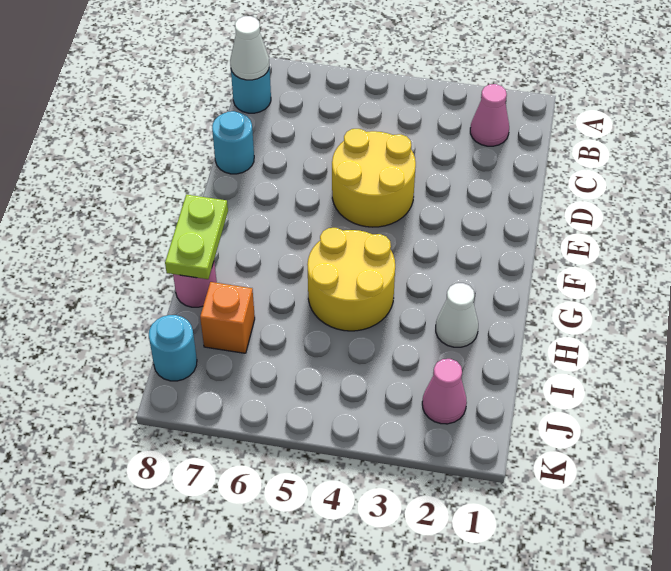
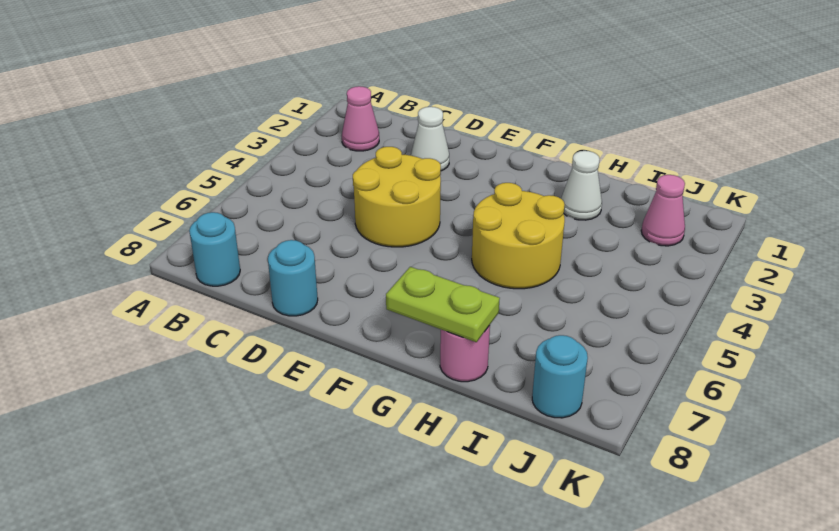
white 1x1 cone [230,16,269,80] -> white 1x1 cone moved to [411,107,449,171]
orange 1x1 brick [200,282,255,353] -> none

